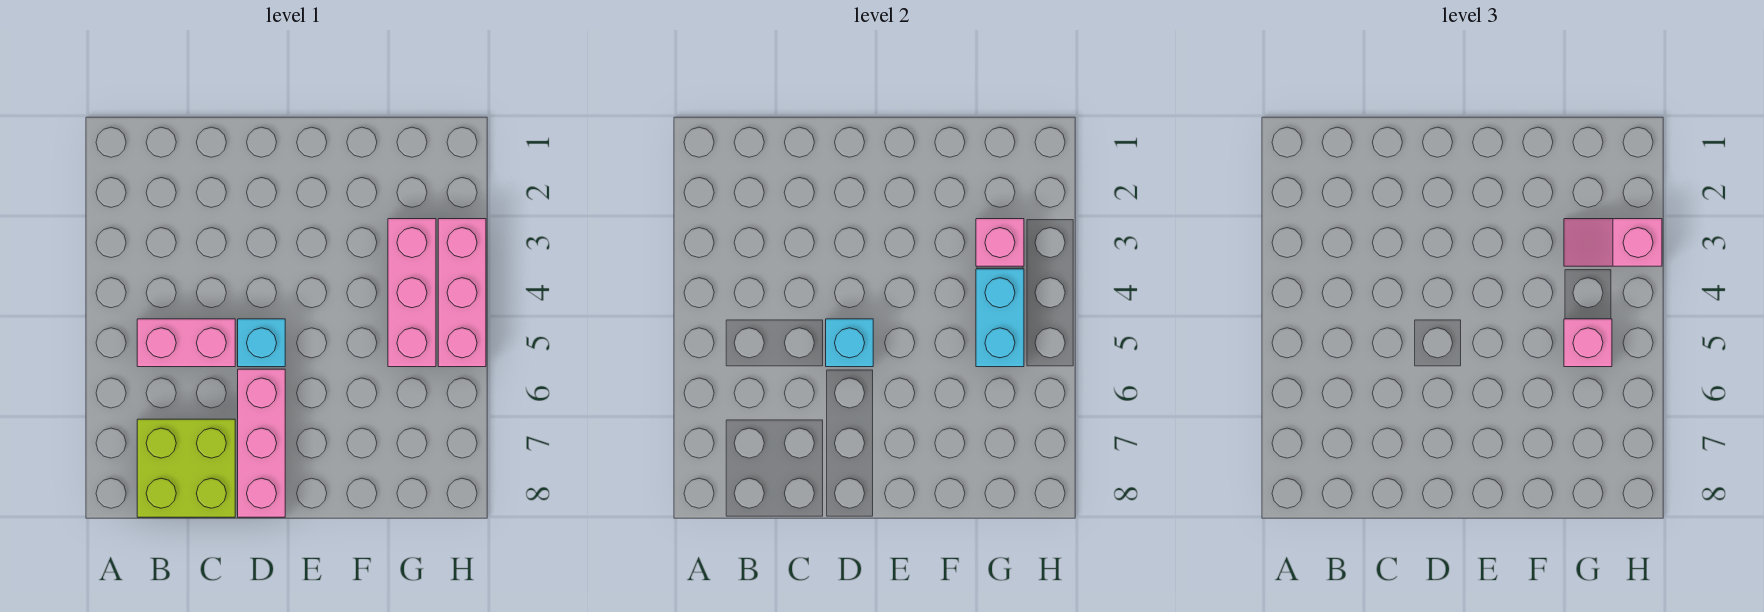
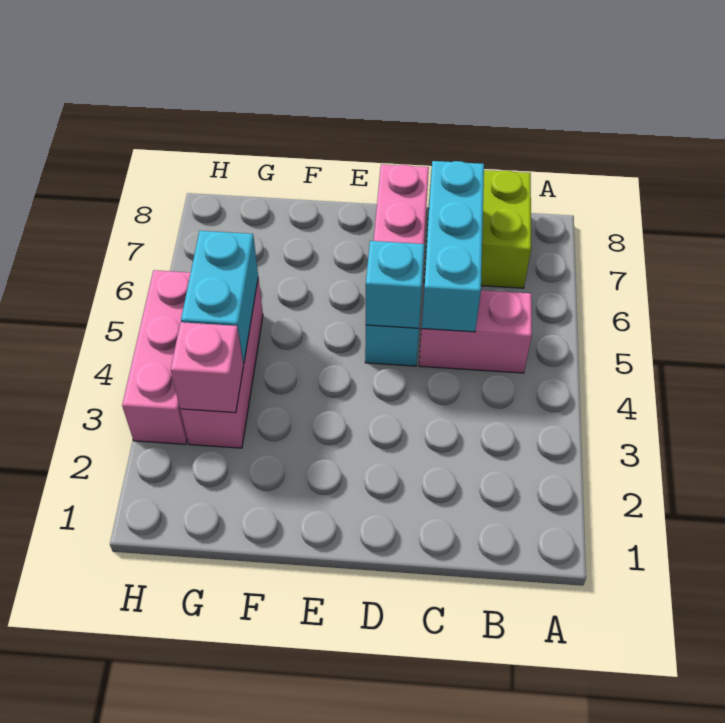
none -> cyan 1x3 brick [422,161,484,332]
pink 1x2 slope [1564,219,1662,266] -> none
pink 1x1 brick [1564,319,1612,367] -> none

